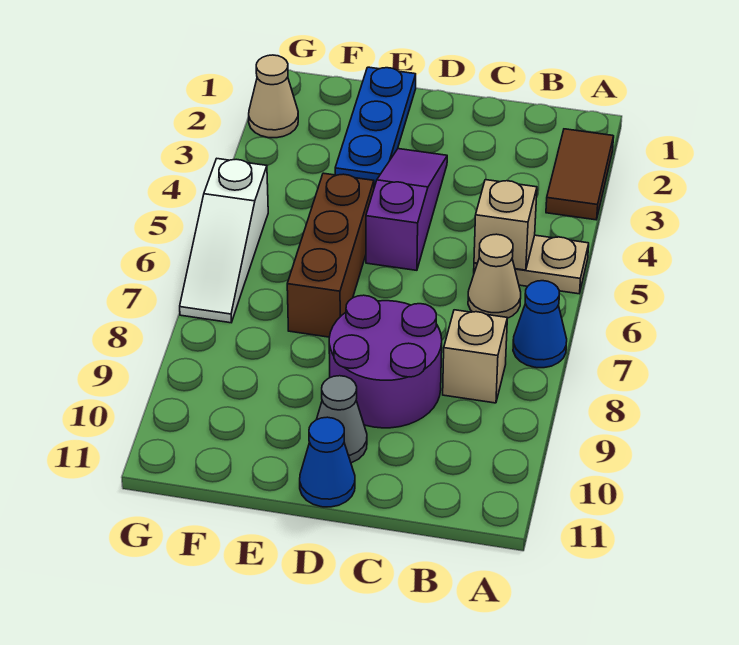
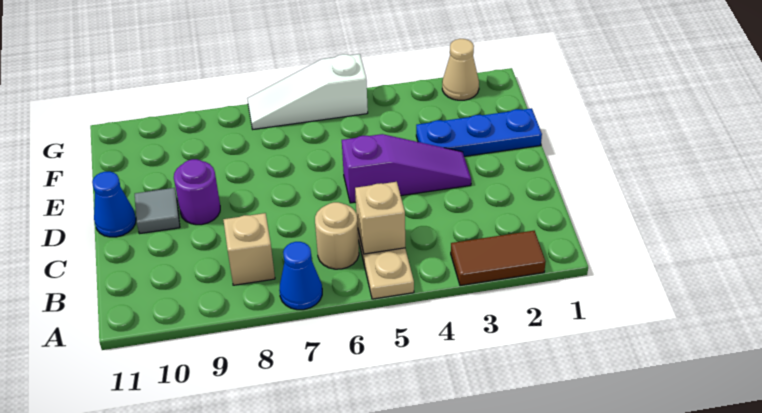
tan 1x1 cone [468,234,521,318] -> tan 1x1 round brick [315,202,359,269]
purple 2x2 round brick [329,295,442,428] -> purple 1x1 round brick [174,159,220,225]
grey 1x1 cone [316,376,367,463] -> grey 1x1 tile [135,188,180,234]
brown 1x3 brick [287,173,374,337] -> none

